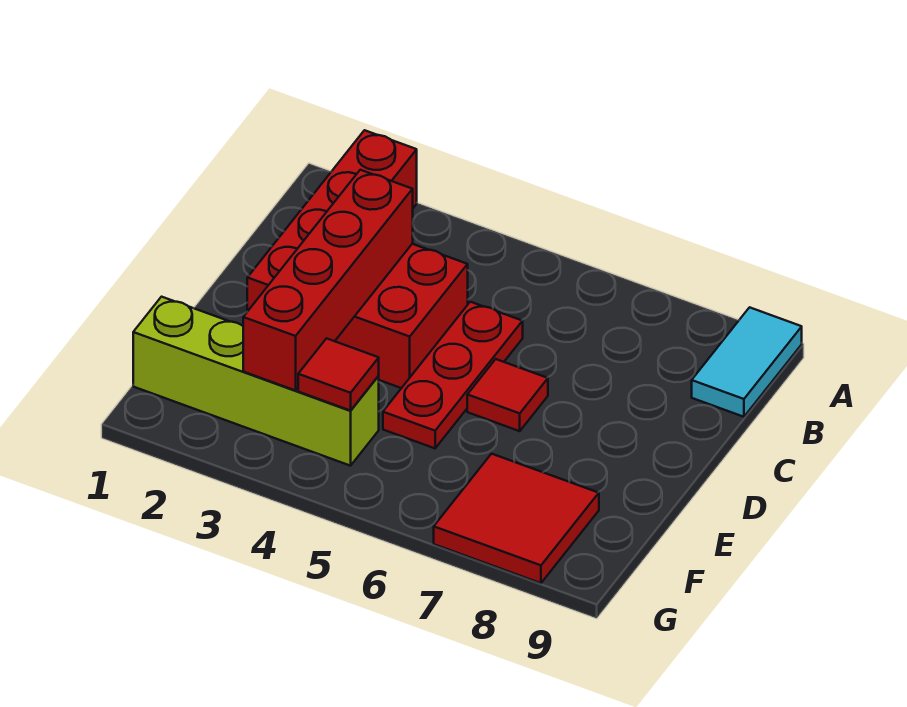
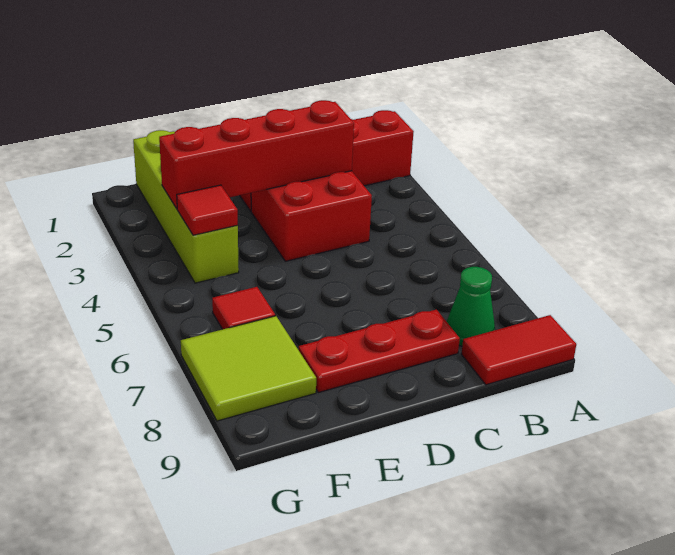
cyan 1x2 tile [692,307,802,417] -> red 1x2 tile [461,315,576,385]
none -> green 1x1 cone [447,267,495,346]
red 1x3 plate [383,302,523,448] -> red 1x3 plate moved to [298,310,460,393]
red 1x1 tile [467,359,548,431] -> red 1x1 tile moved to [212,287,275,329]
red 2x2 tile [434,454,599,583] -> lime 2x2 tile [181,316,316,421]

